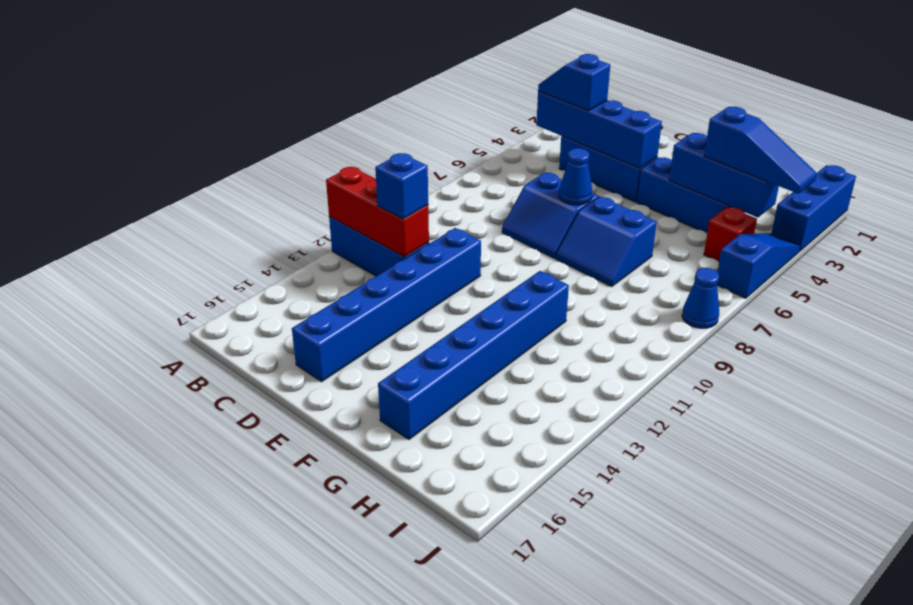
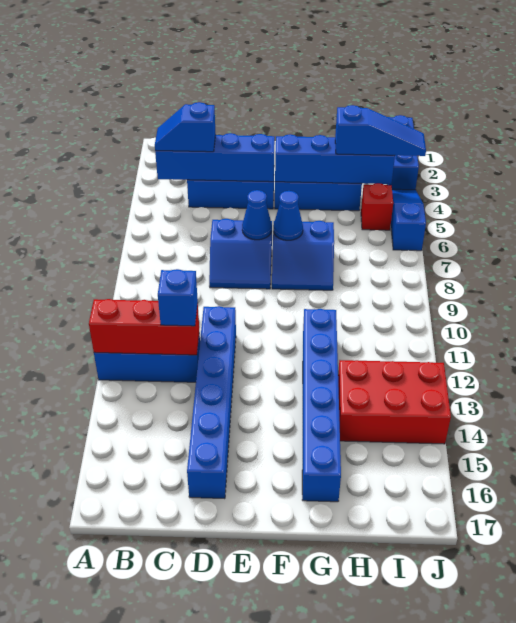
blue 1x3 brick [669,133,779,217] -> blue 1x4 brick [275,134,395,184]
none -> red 2x3 brick [338,360,451,444]
blue 1x1 cone [682,268,719,328] -> blue 1x1 cone moved to [273,191,303,240]

